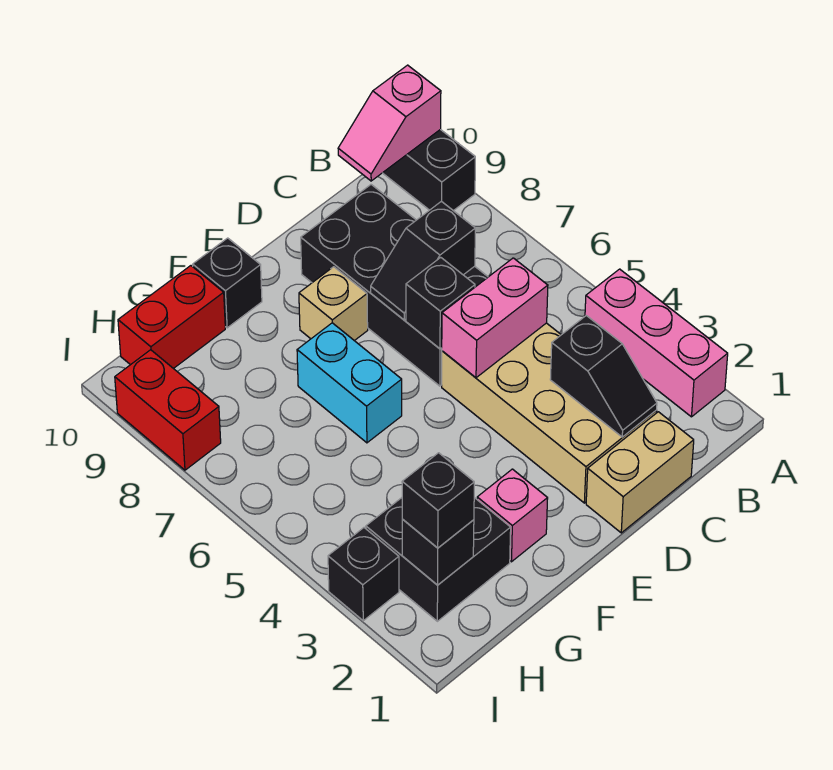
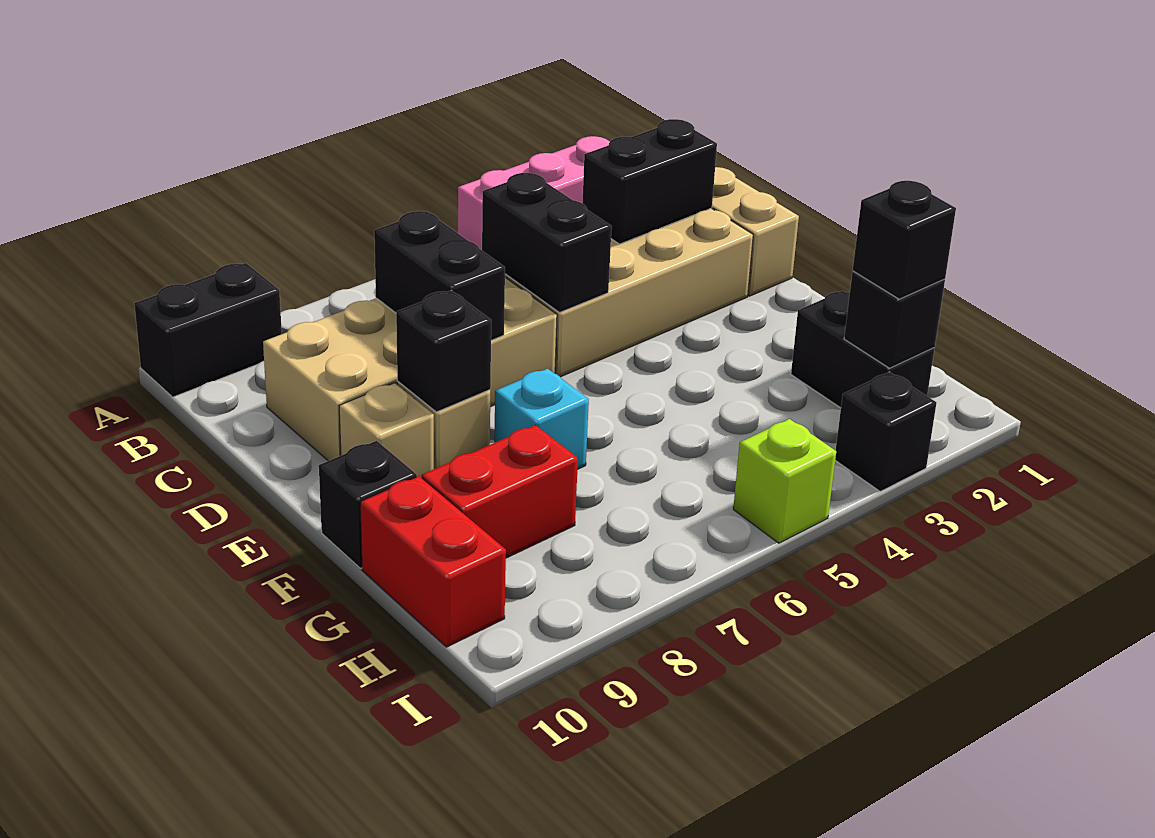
pink 1x2 slope [338,65,441,181] -> none
black 1x2 slope [550,316,657,437] -> black 1x2 brick [582,119,717,244]
pink 1x2 brick [442,258,548,378] -> black 1x2 brick [482,173,612,313]
black 2x4 brick [301,185,488,386] -> tan 2x4 brick [263,278,557,461]
black 1x2 slope [371,201,475,320] -> black 1x2 brick [374,211,505,340]
black 1x1 brick [406,257,475,349] -> black 1x1 brick moved to [396,290,491,412]
none -> tan 1x1 brick [339,383,434,478]
pink 1x1 brick [477,469,548,562] -> none
cyan 1x2 brick [297,323,402,443] -> cyan 1x1 brick [494,369,589,469]
black 2x2 brick [366,498,511,621] -> black 1x2 brick [791,291,935,408]
none -> lime 1x1 brick [733,419,836,543]
red 1x2 brick [115,350,221,470] -> red 1x2 brick moved to [422,425,578,558]

